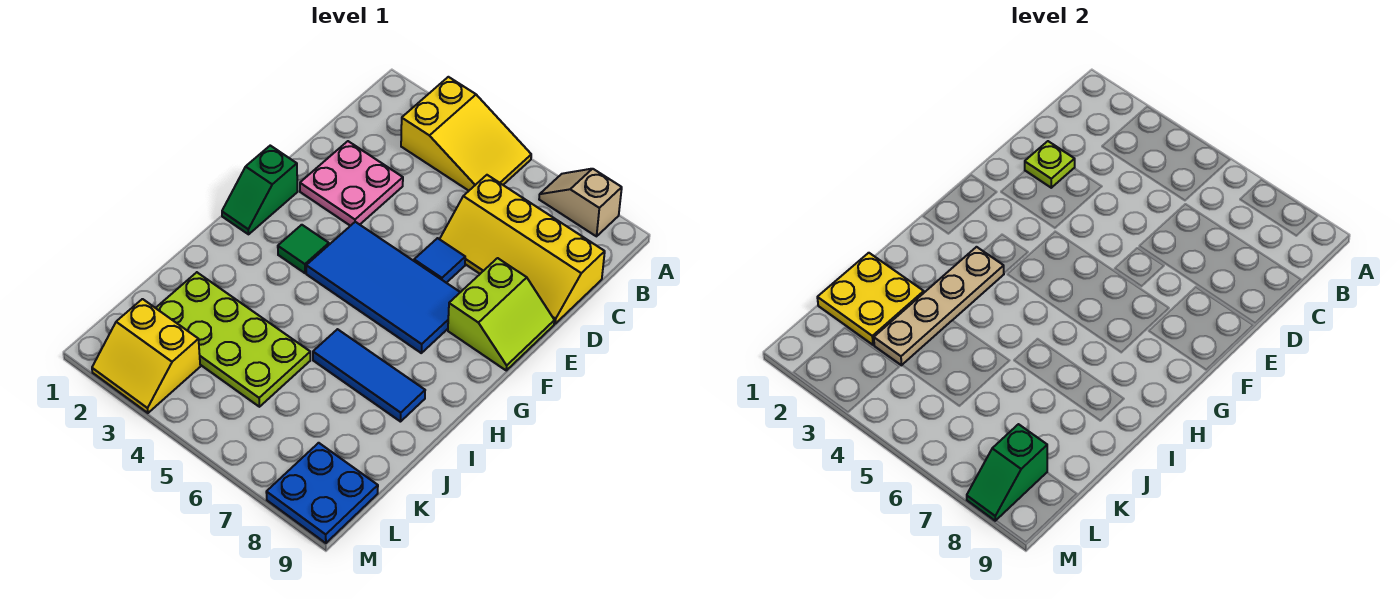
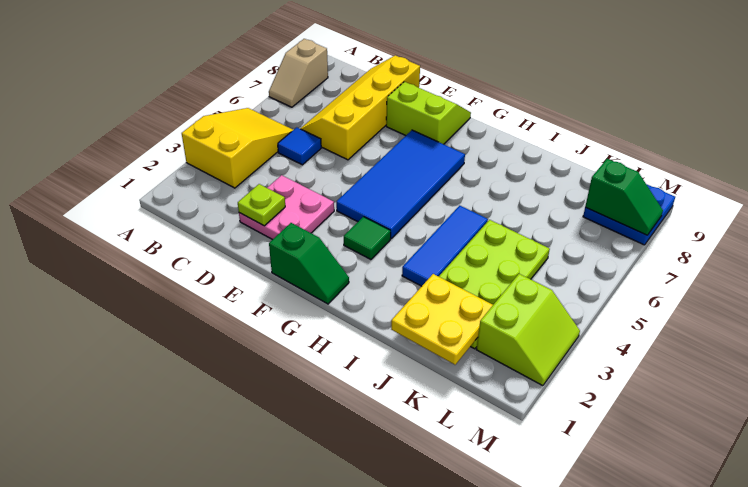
yellow 2x4 slope [440,175,605,324] -> yellow 2x4 slope turned to [300,55,420,160]
blue 1x1 tile [414,238,465,283] -> blue 1x1 tile moved to [278,127,321,165]
tan 1x4 plate [874,247,1004,365] -> none
blue 1x3 tile [313,329,425,422] -> blue 1x3 tile moved to [402,206,488,286]
yellow 2x2 slope [92,299,200,413] -> lime 2x2 slope [476,274,580,386]

